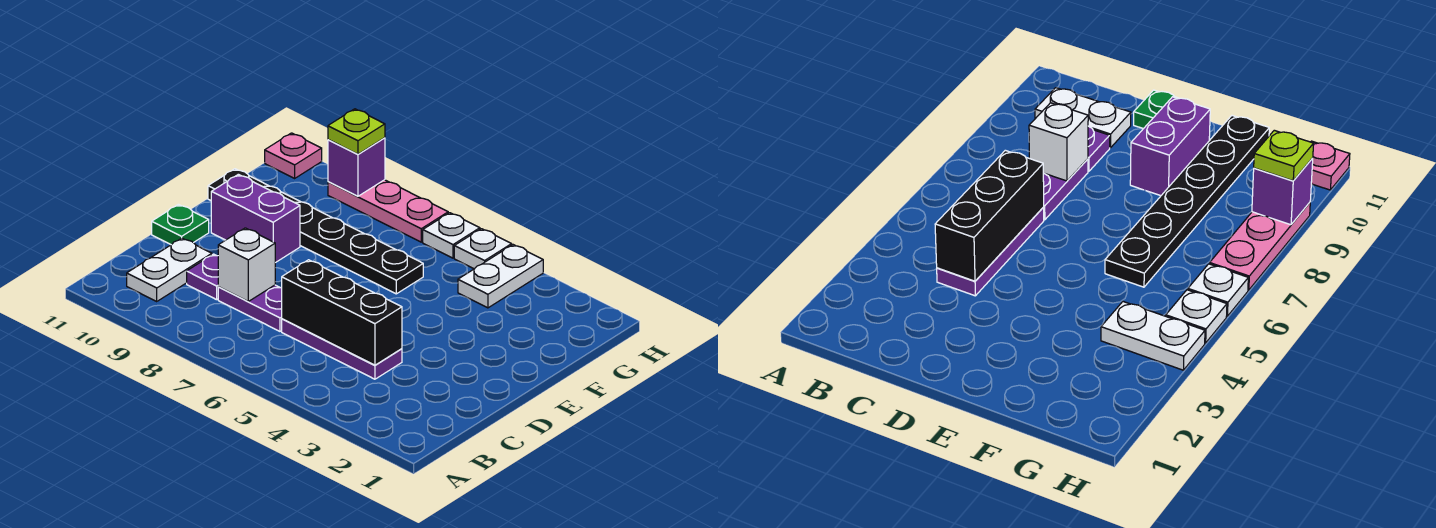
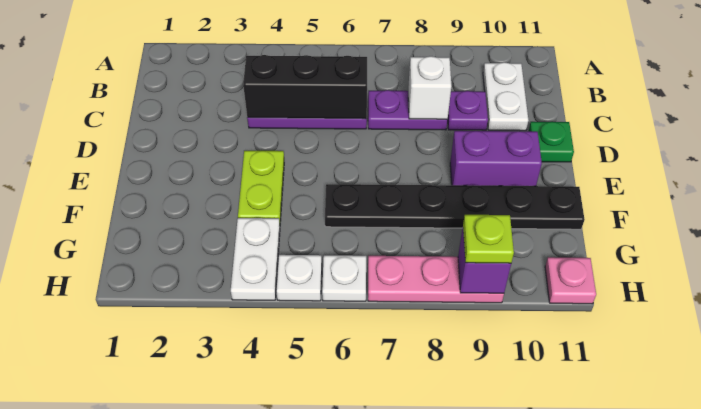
none -> lime 1x2 plate [238,151,284,222]

